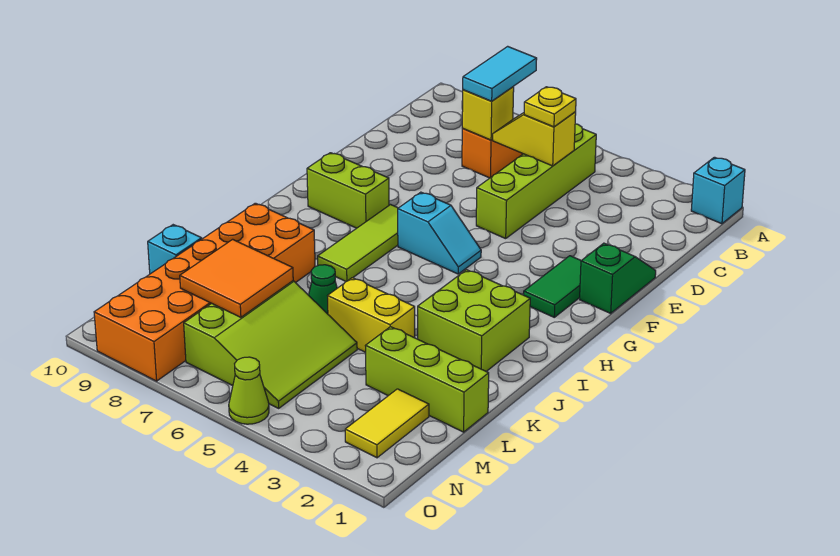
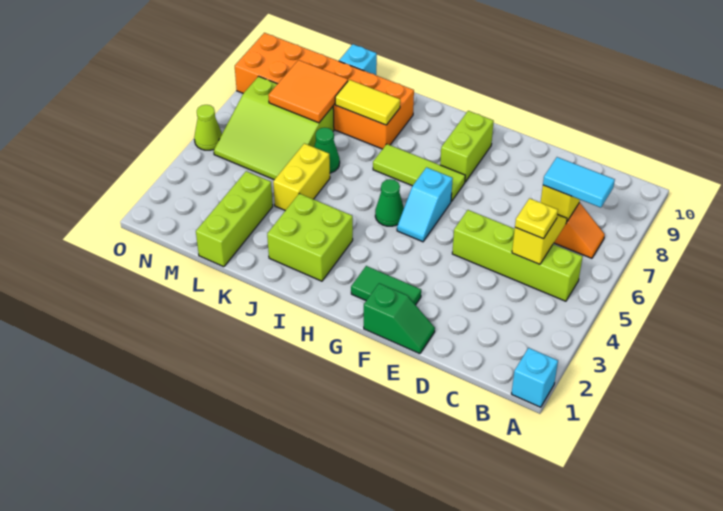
none -> green 1x1 cone [375,179,404,226]
yellow 1x2 tile [345,389,429,458] -> yellow 1x2 tile moved to [335,80,400,125]

